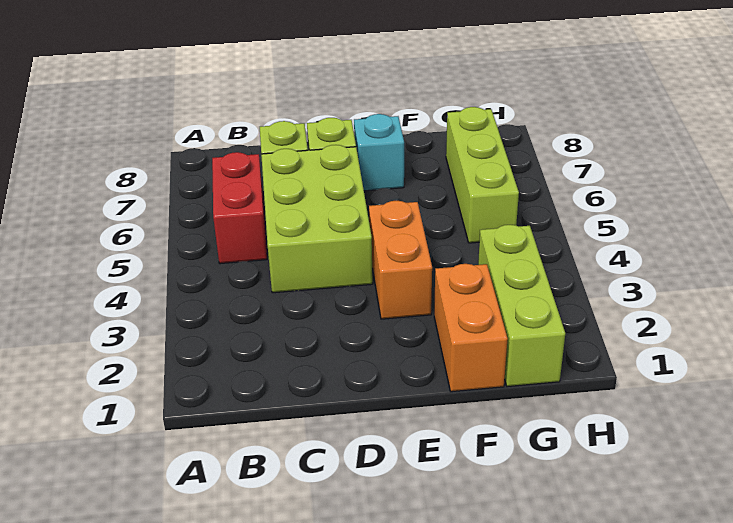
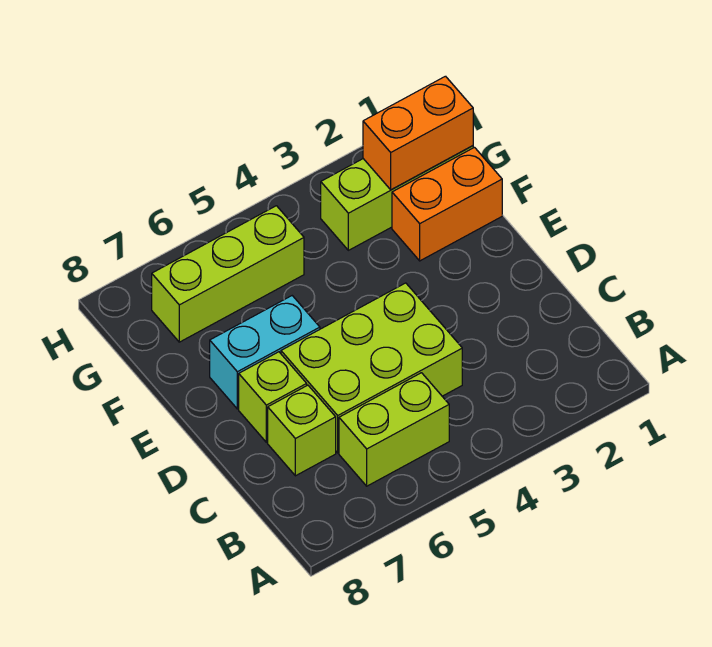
red 1x2 brick [212,152,267,264] -> lime 1x2 brick [339,373,449,486]
orange 1x2 brick [369,201,432,319] -> orange 1x2 brick moved to [363,76,473,190]
cyan 1x1 brick [354,114,404,191] -> cyan 1x2 brick [210,296,320,409]

